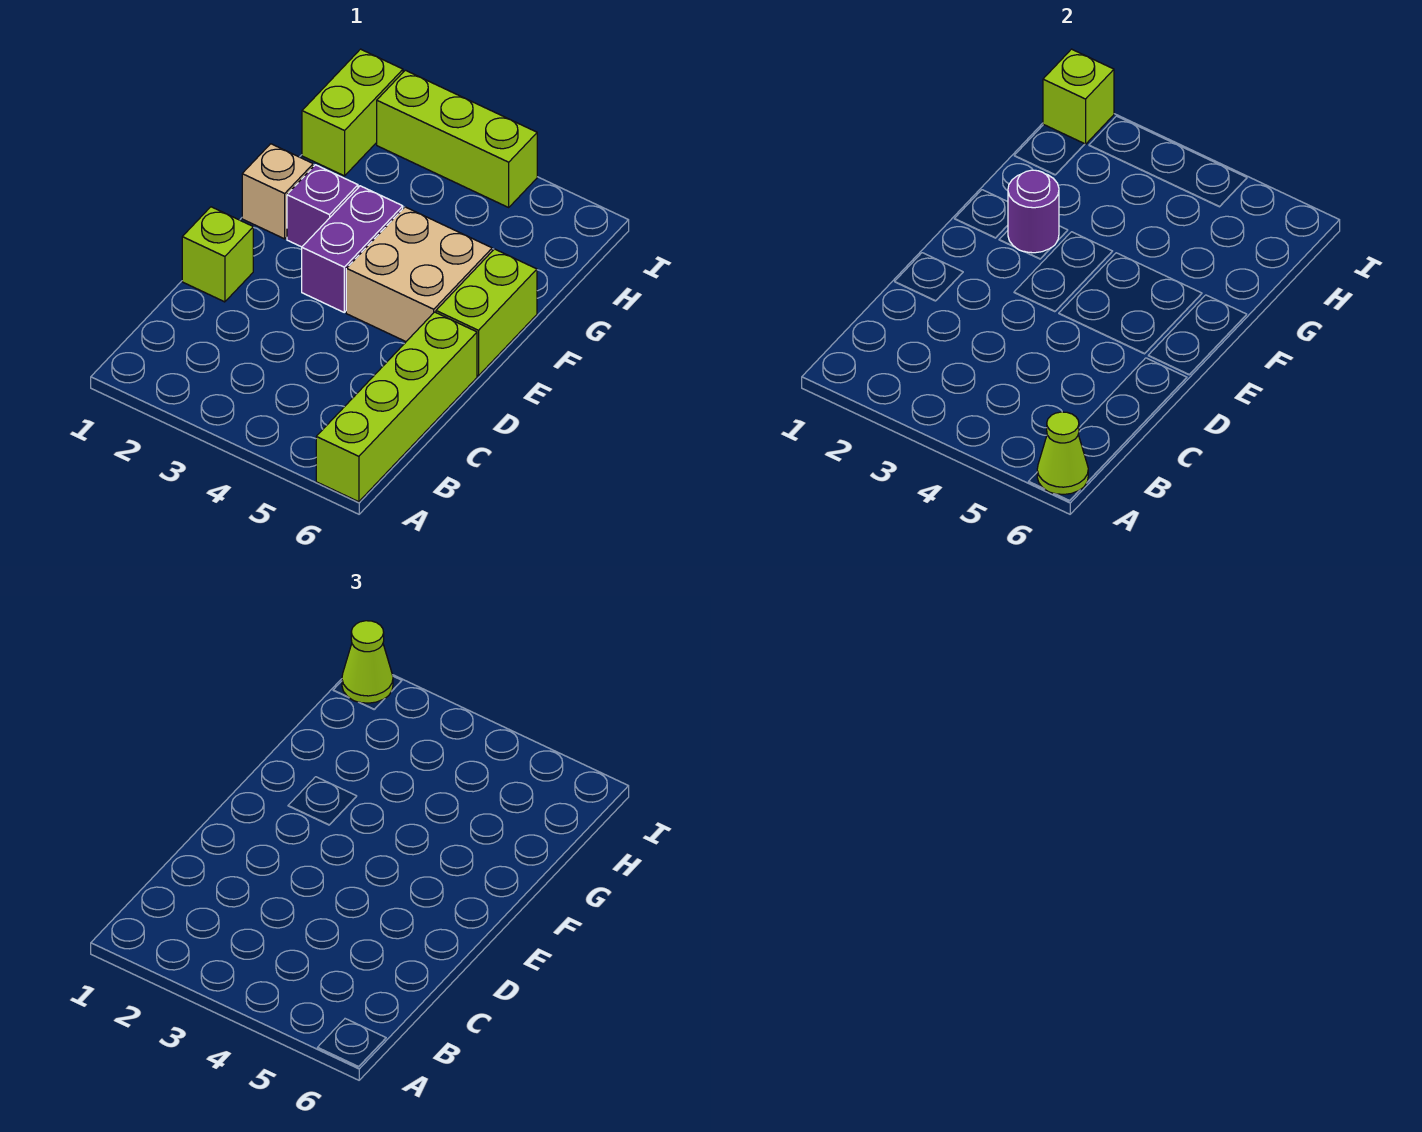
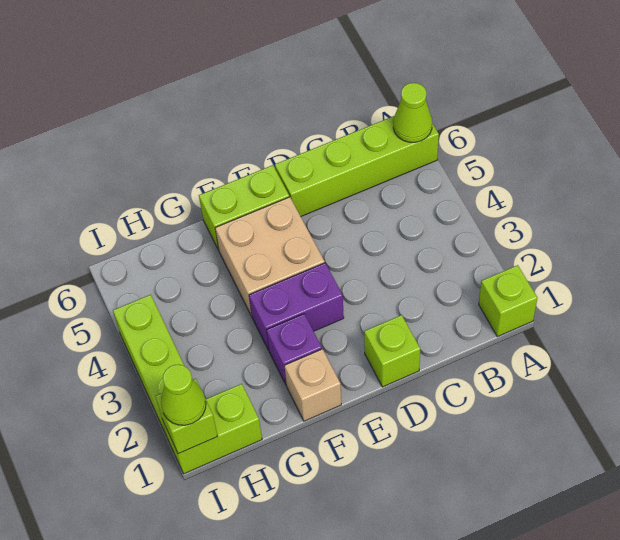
none -> lime 1x1 brick [479,265,537,337]
purple 1x1 round brick [1008,170,1059,253] -> none

